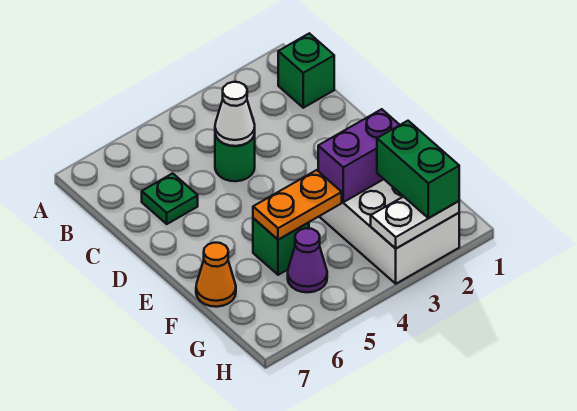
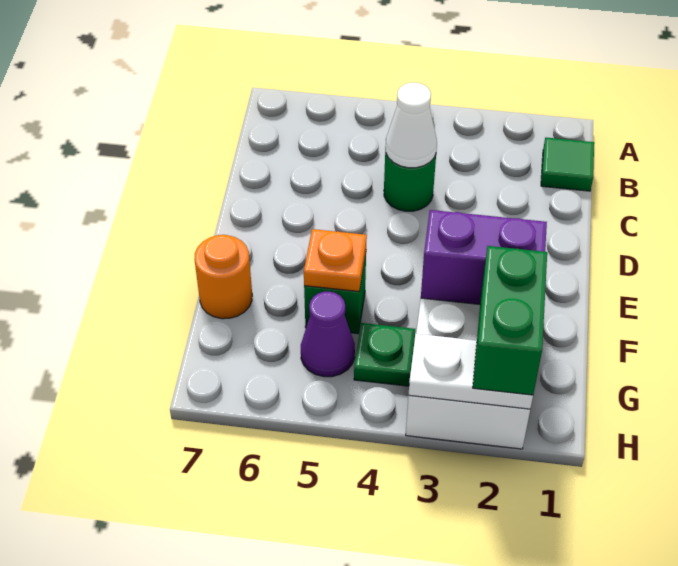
green 1x1 brick [278,33,334,108] -> green 1x1 tile [541,138,594,191]
green 1x1 plate [142,173,198,224] -> green 1x1 plate moved to [354,323,415,386]
orange 1x2 plate [253,170,342,240] -> orange 1x1 plate [304,229,367,292]
orange 1x1 cone [196,243,236,307] -> orange 1x1 round brick [194,235,252,319]

